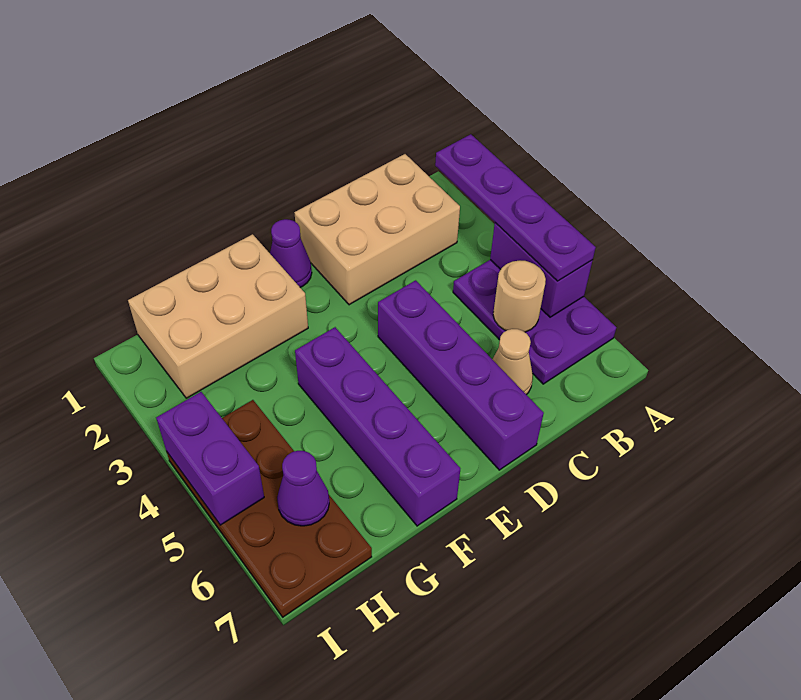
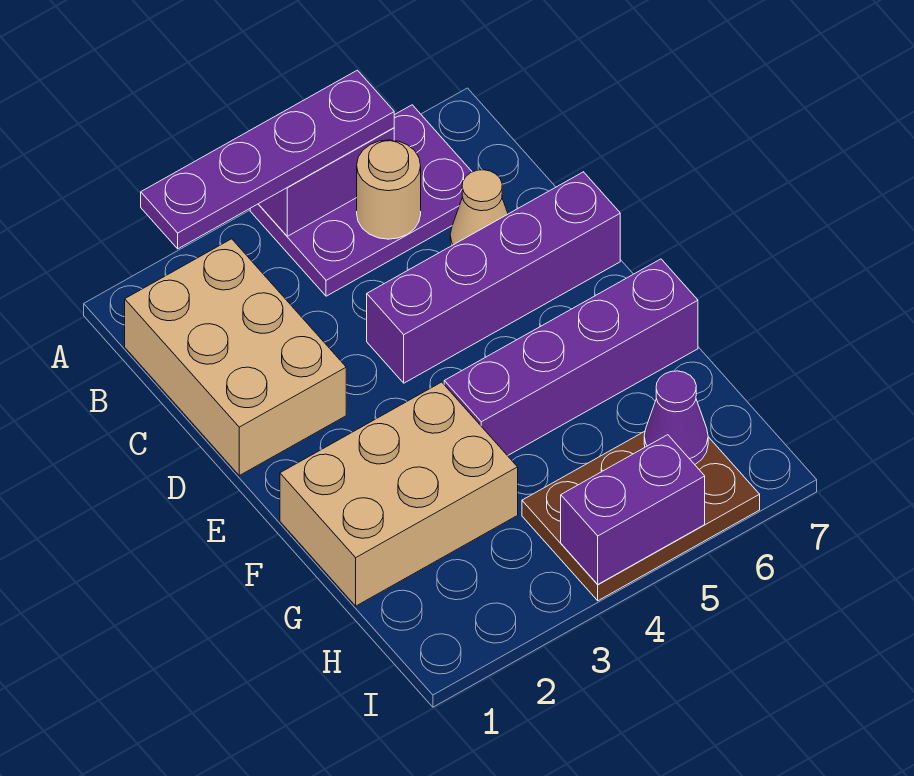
purple 1x1 cone [270,219,312,287] -> none
tan 2x3 brick [128,234,308,398] -> tan 2x3 brick turned to [280,382,518,606]
brown 2x4 plate [167,400,372,617] -> brown 2x3 plate [522,431,760,601]

